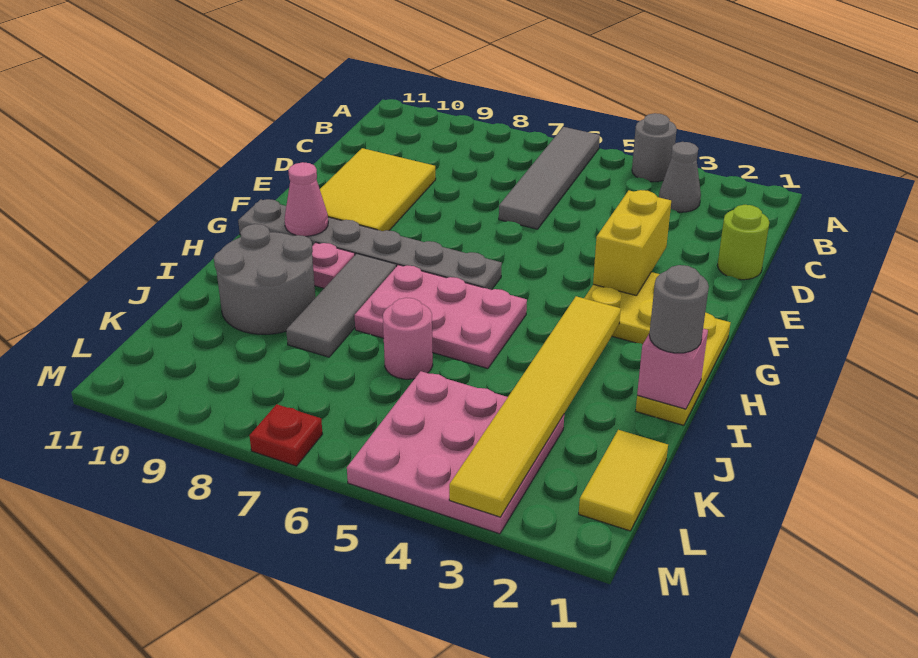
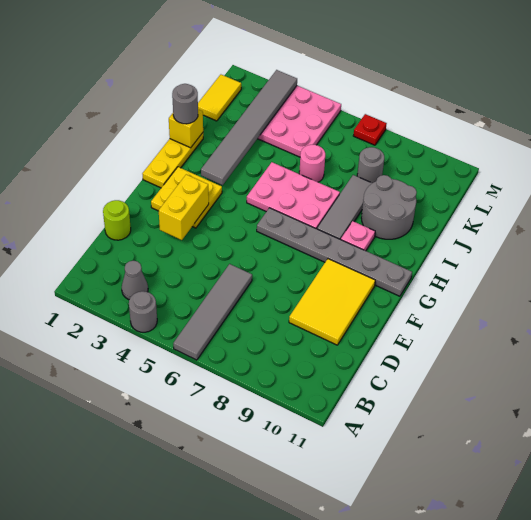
pink 1x1 cone [285,162,328,236] -> none
yellow 1x6 tile [449,296,621,517] -> grey 1x6 tile [201,70,297,185]
pink 1x1 brick [637,329,708,409] -> yellow 1x1 brick [169,109,203,148]
none -> grey 1x1 round brick [357,147,384,183]

